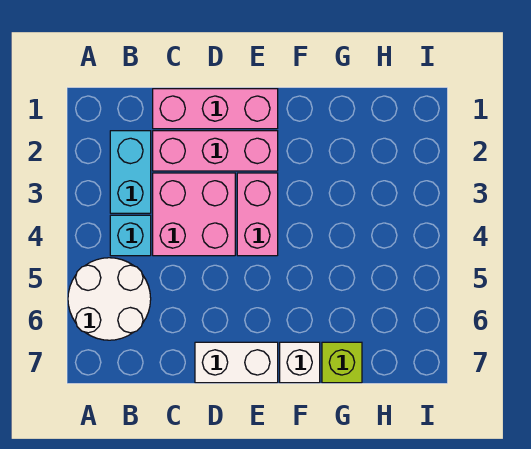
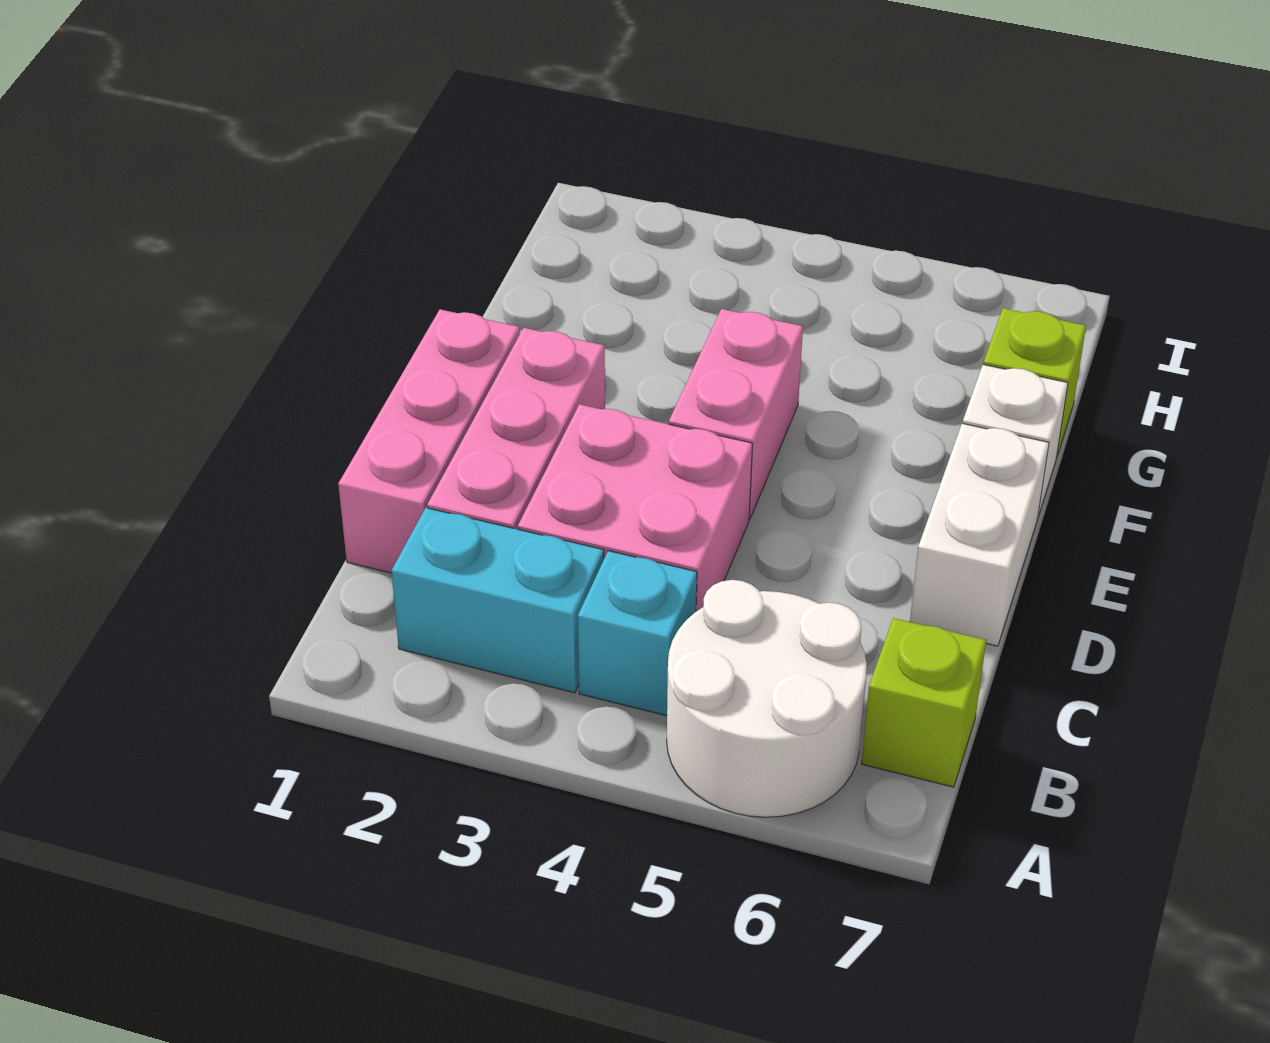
none -> lime 1x1 brick [862,618,986,787]
pink 1x2 brick [237,173,278,256] -> pink 1x2 brick turned to [669,309,803,519]

